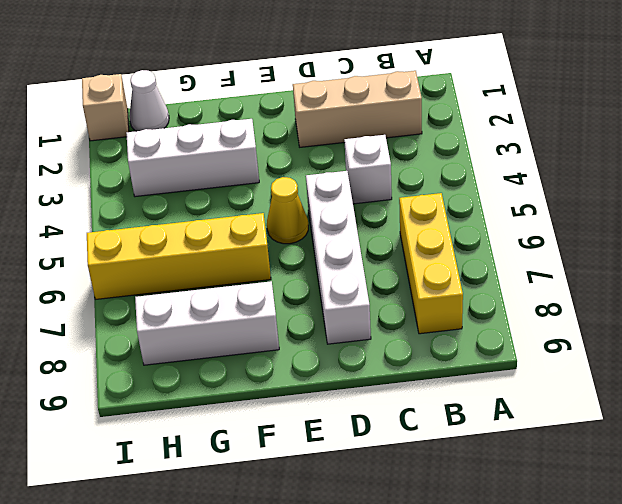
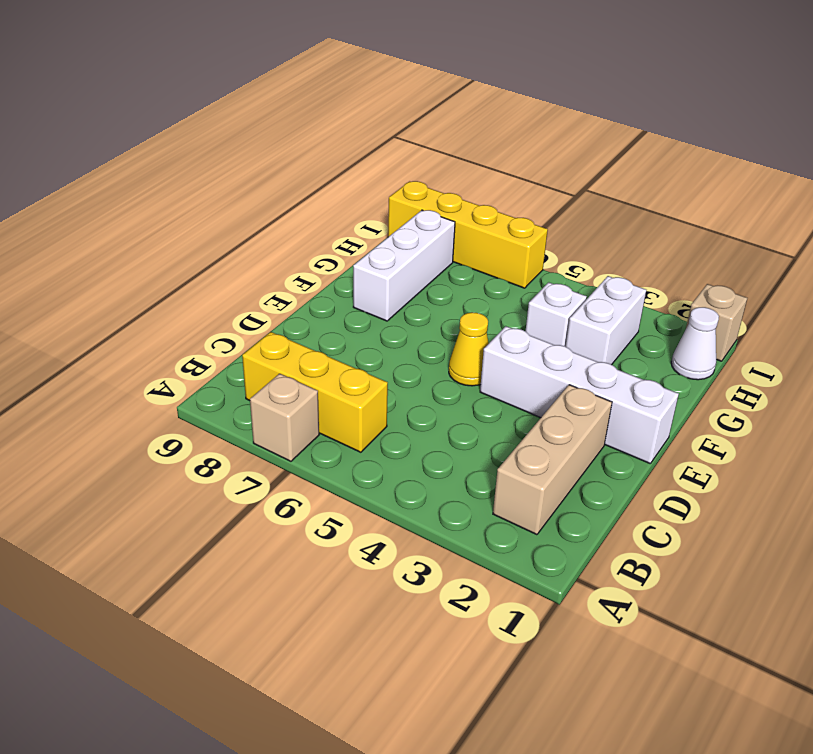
none -> tan 1x1 brick [250,374,319,461]
white 1x1 brick [344,135,392,204] -> white 1x1 brick moved to [526,282,587,347]
white 1x4 brick [306,171,371,344] -> white 1x4 brick moved to [480,326,679,464]
white 1x3 brick [126,119,259,197] -> white 1x2 brick [566,276,646,365]
yellow 1x4 brick [87,213,271,299] -> yellow 1x4 brick turned to [388,181,548,288]

